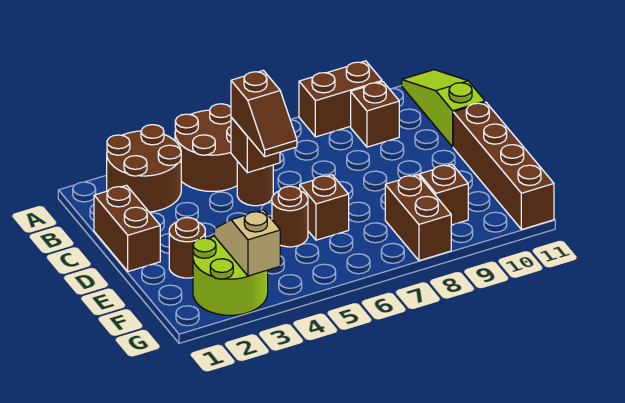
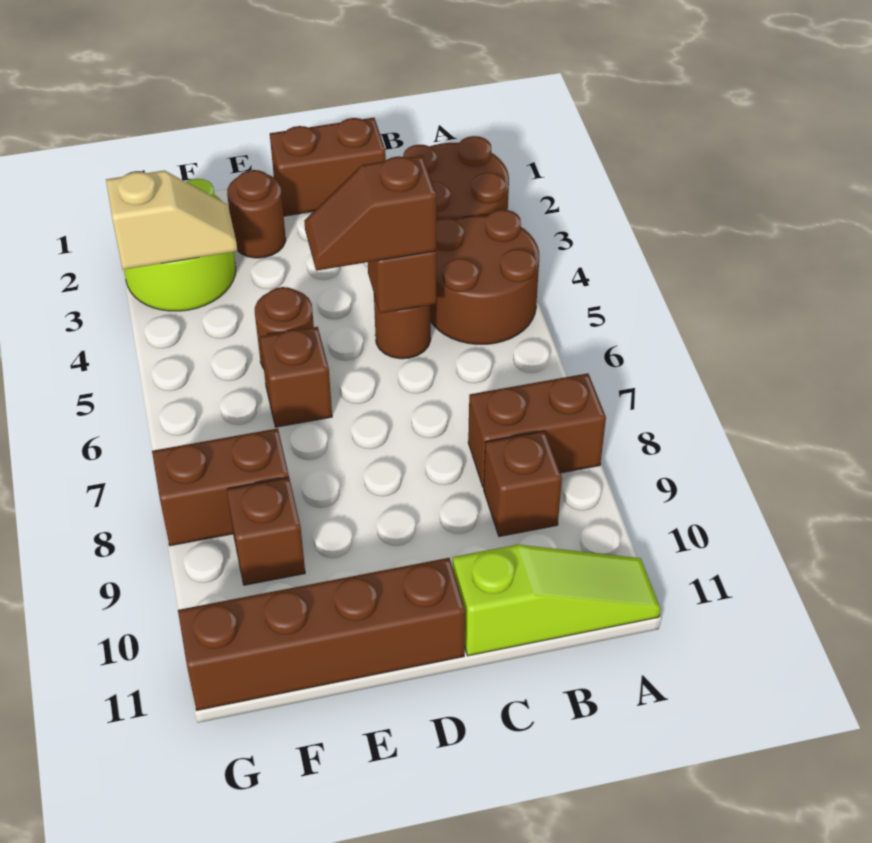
brown 1x2 brick [299,61,382,137] -> brown 1x2 brick turned to [468,373,606,487]

